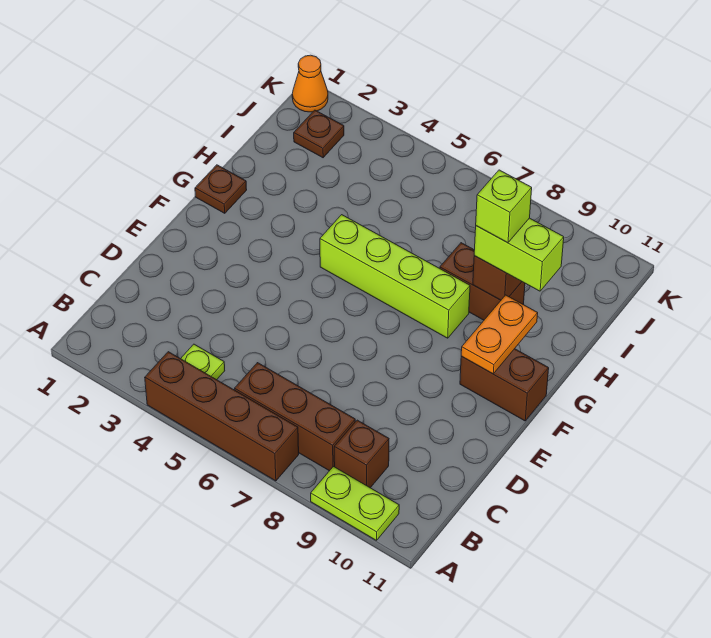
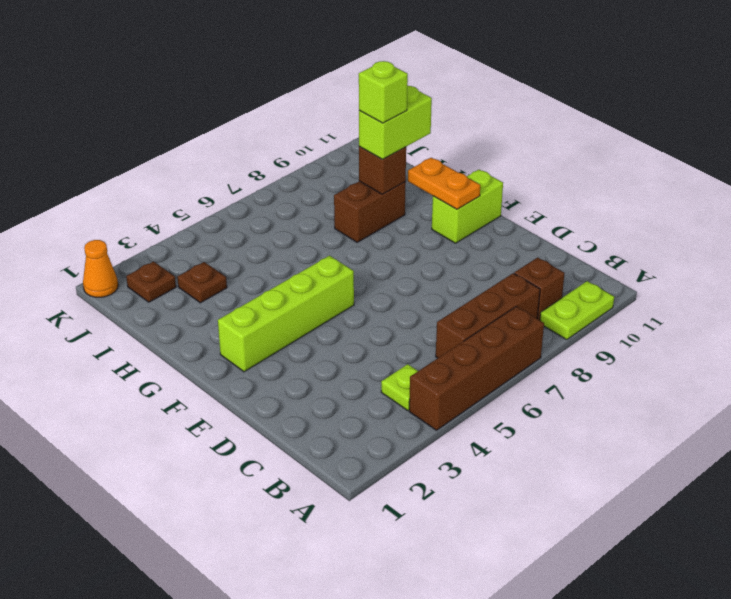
brown 1x2 brick [460,349,549,421] -> lime 1x2 brick [432,170,503,243]
brown 1x1 plate [195,165,247,213] -> brown 1x1 plate moved to [178,262,227,303]
lime 1x4 brick [320,215,470,338] -> lime 1x4 brick moved to [218,256,354,372]

